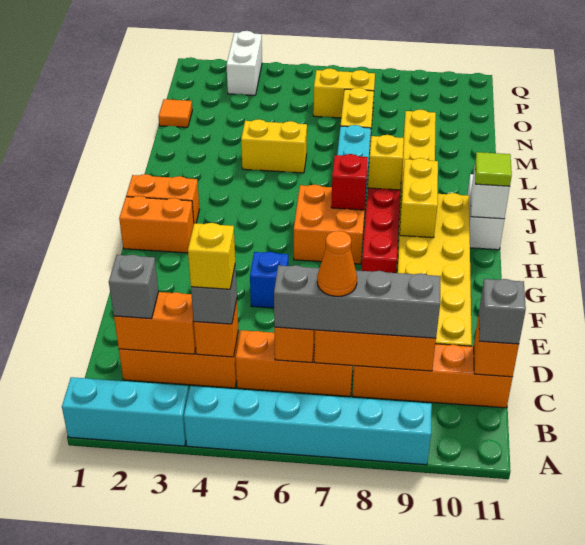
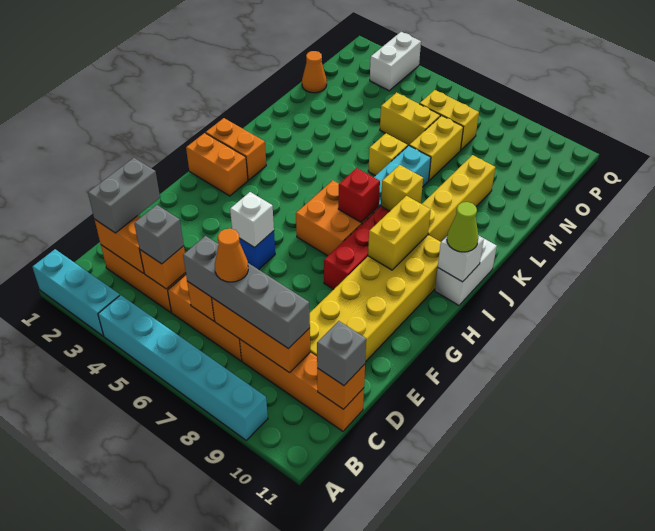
grey 1x1 brick [109,255,158,319] -> grey 1x2 brick [88,158,160,233]
yellow 1x1 brick [188,223,235,289] -> yellow 1x1 brick moved to [368,133,408,176]
none -> white 1x1 brick [230,192,274,248]
lime 1x1 tile [475,152,512,186] -> lime 1x1 cone [447,202,479,252]
yellow 1x2 brick [241,119,307,173] -> yellow 1x2 brick moved to [380,93,440,146]
orange 1x1 tile [158,99,192,127] -> orange 1x1 cone [302,51,327,93]

